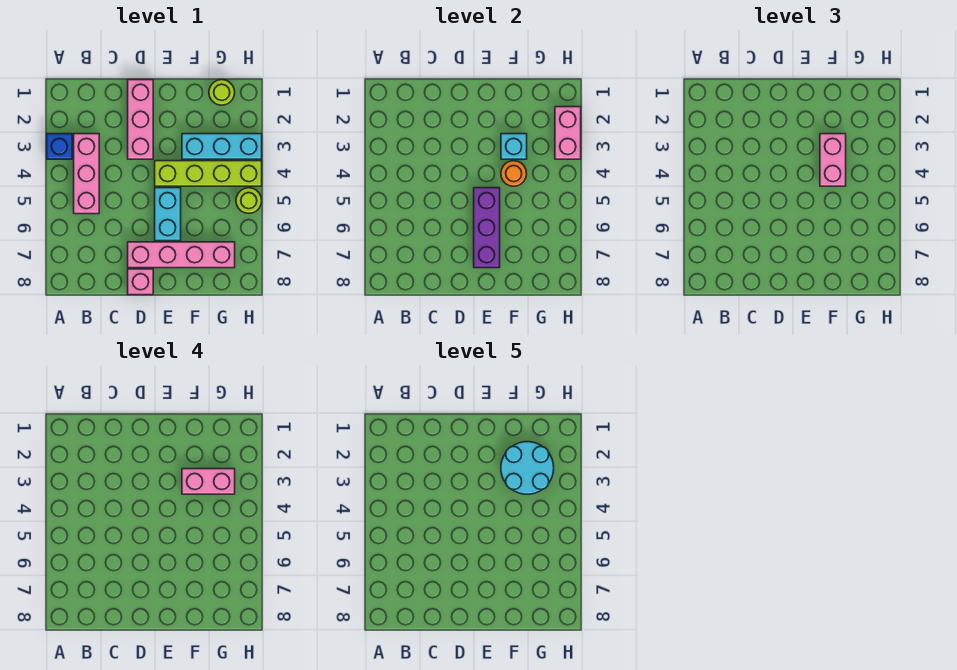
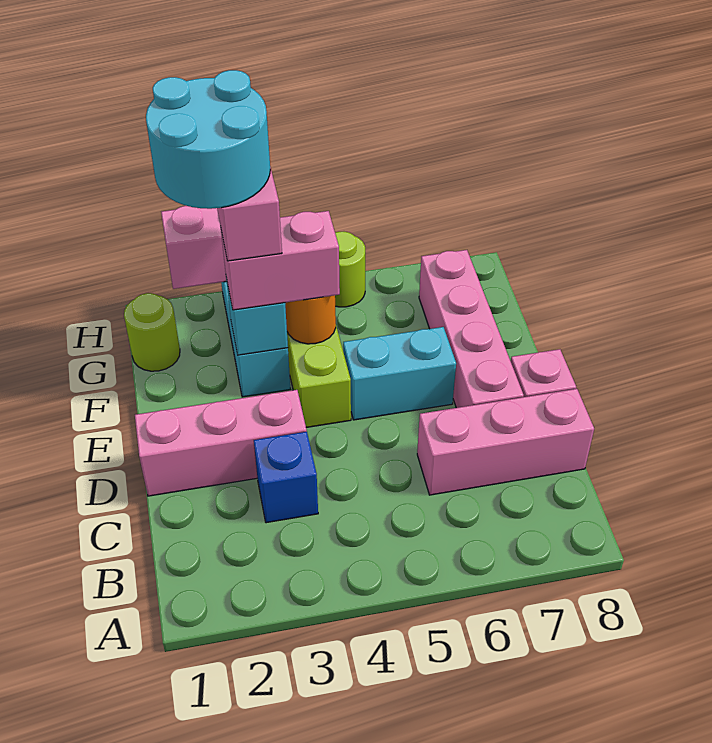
blue 1x1 brick [47,134,72,159] -> blue 1x1 brick moved to [254,432,318,523]
pink 1x3 brick [74,134,99,214] -> pink 1x3 brick moved to [417,389,594,495]
purple 1x3 brick [474,188,500,268] -> none

